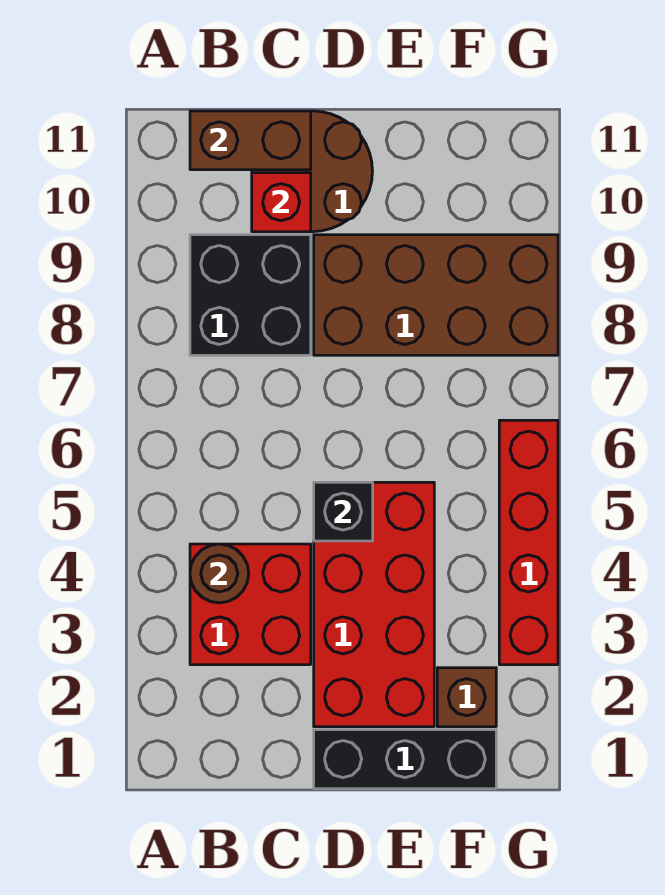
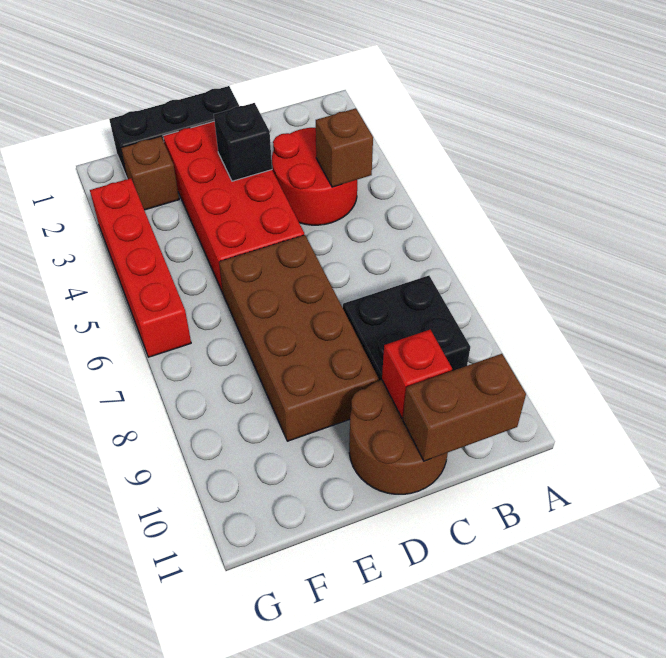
red 2x2 brick [190,544,311,665] -> red 2x2 round brick [272,128,357,225]
brown 1x1 round brick [190,544,249,603] -> brown 1x1 brick [315,108,373,187]
black 1x1 brick [314,482,373,541] -> black 1x1 brick moved to [214,103,272,181]
brown 2x4 brick [314,235,558,355] -> brown 2x4 brick turned to [219,235,379,441]

